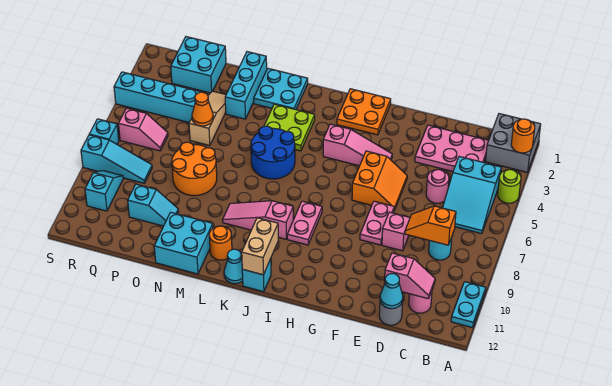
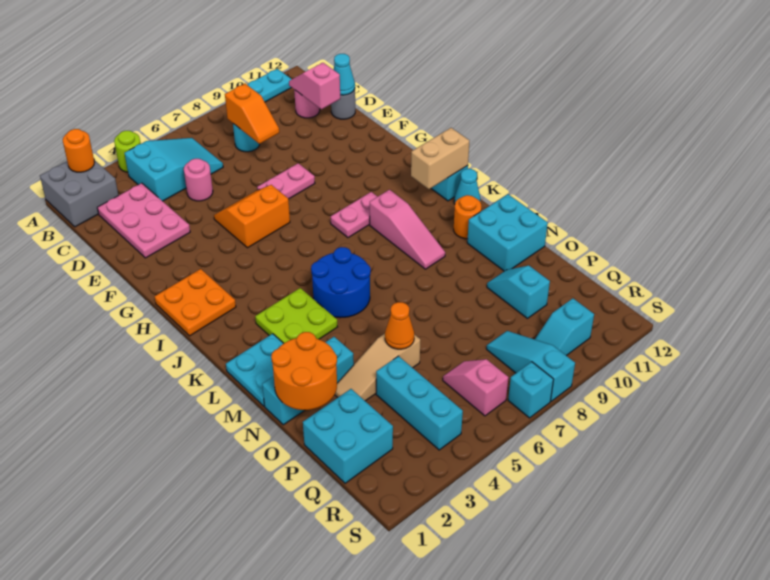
pink 1x1 brick [382,212,410,251] -> none
pink 1x3 slope [323,124,392,166] -> none
orange 2x2 round brick [172,142,217,196] -> orange 2x2 round brick moved to [271,332,337,410]
cyan 1x4 brick [114,72,200,122] -> cyan 1x3 brick [376,356,463,450]

